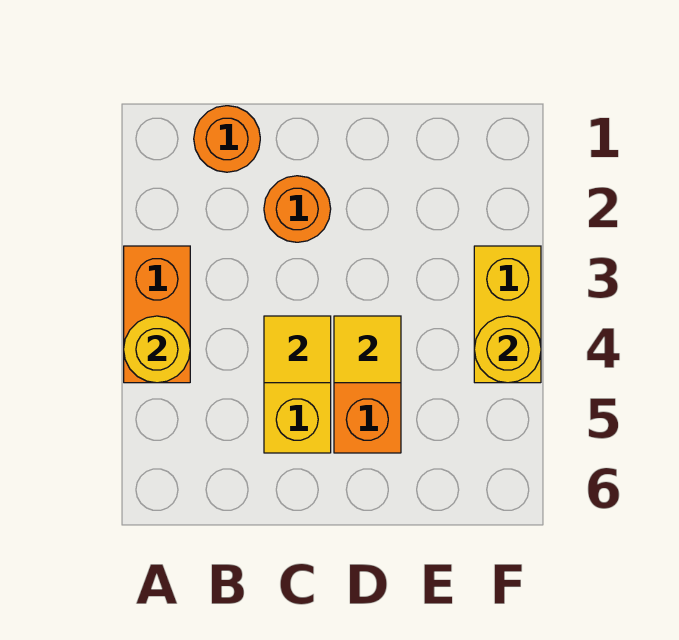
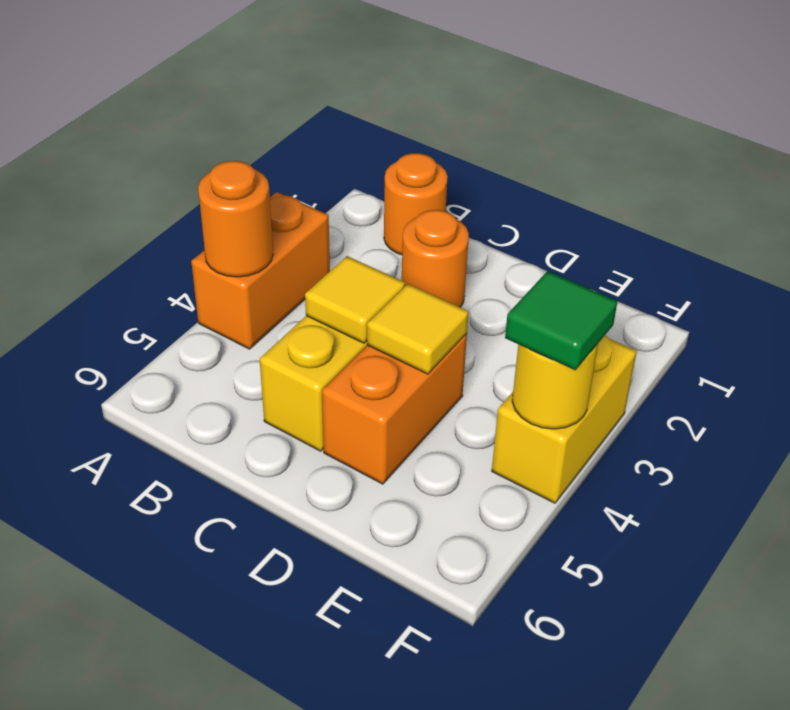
yellow 1x1 round brick [124,316,190,383] -> orange 1x1 round brick [198,161,273,277]
none -> green 1x1 tile [505,271,618,370]

